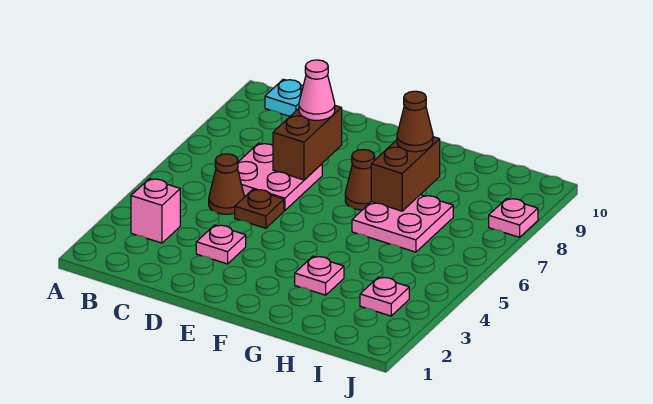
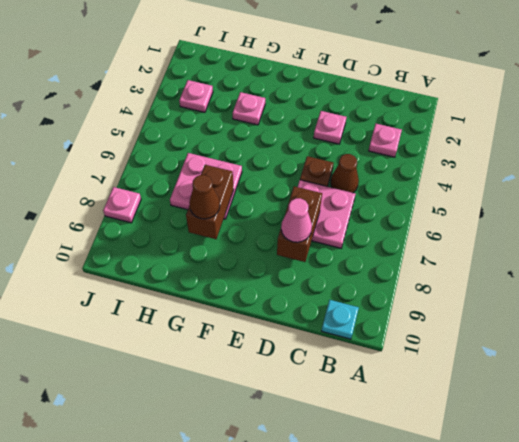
pink 1x1 brick [131,179,180,243] -> pink 1x1 plate [369,124,402,157]
brown 1x1 cone [345,150,375,210] -> none

